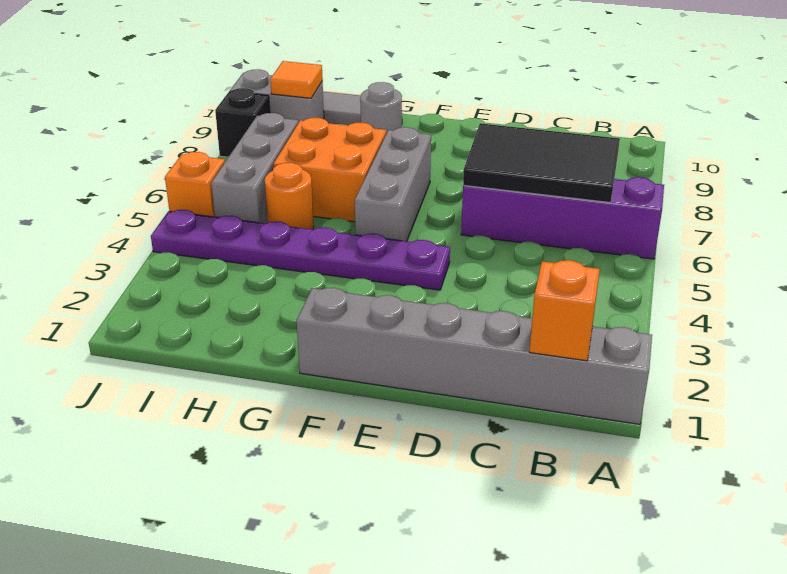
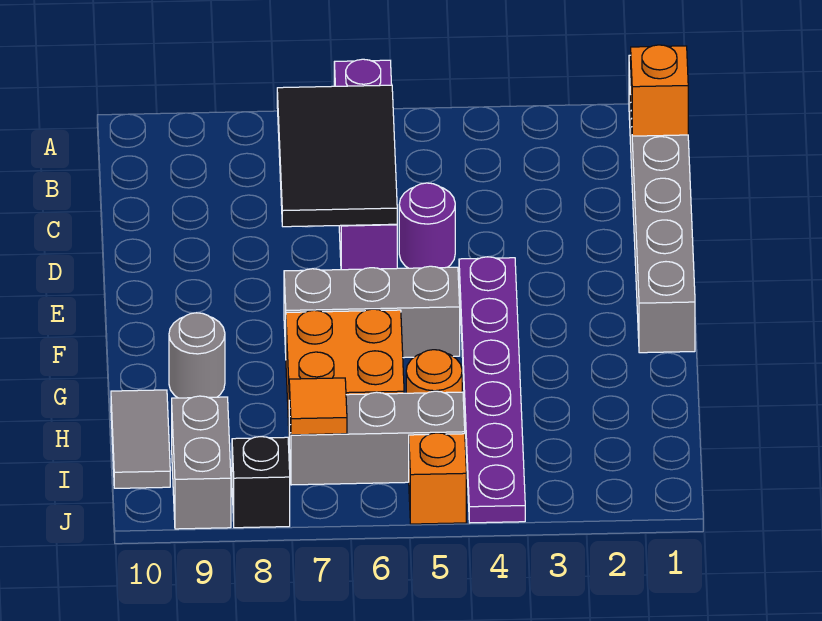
none -> purple 1x1 round brick [399,183,455,268]
orange 1x1 tile [270,61,323,98] -> orange 1x1 tile moved to [289,378,347,435]

